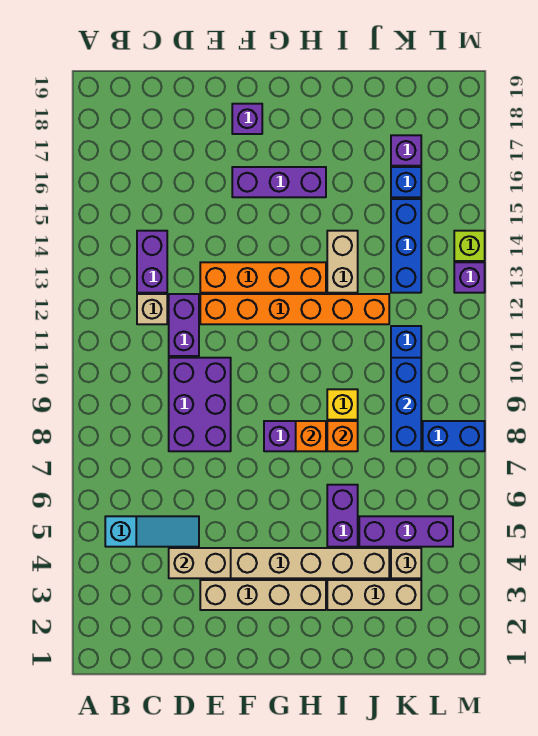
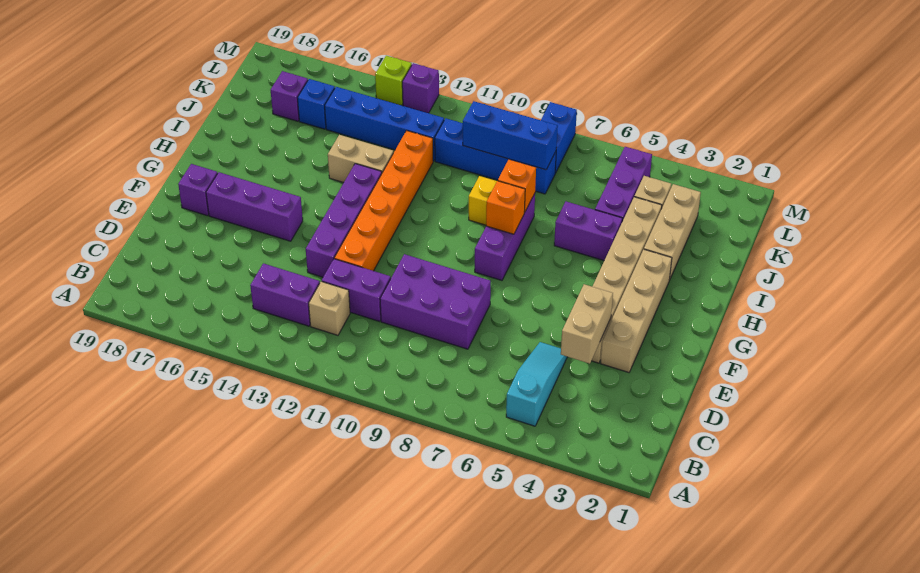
orange 1x4 brick [200,262,326,293] -> purple 1x4 brick [306,164,382,277]
purple 1x3 brick [232,167,326,197] -> purple 1x3 brick turned to [206,172,303,241]
blue 1x3 brick [391,199,421,293] -> blue 1x4 brick [325,87,444,161]

